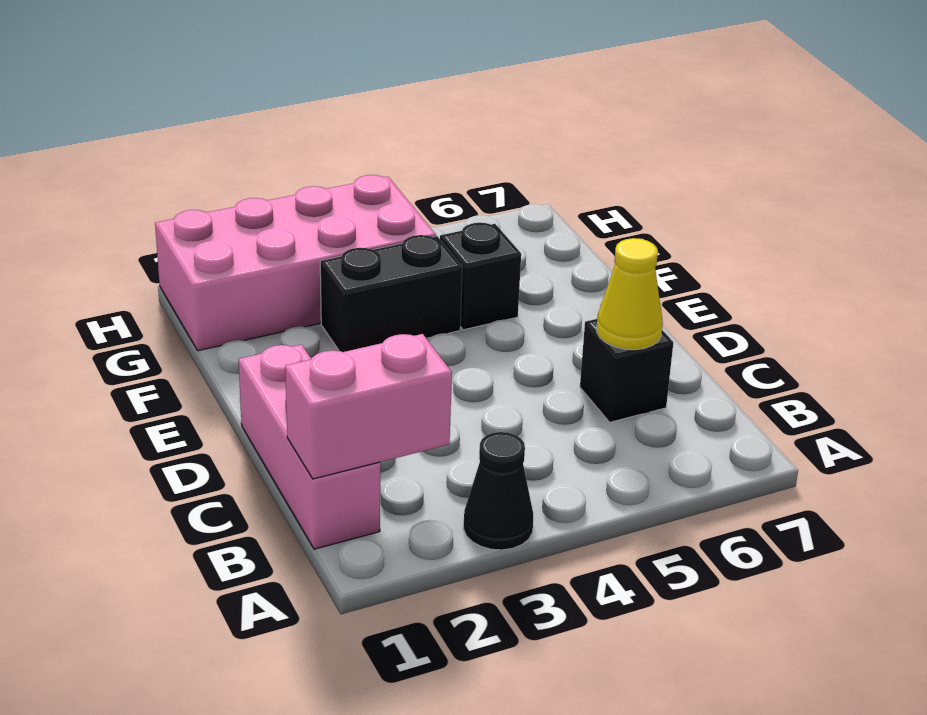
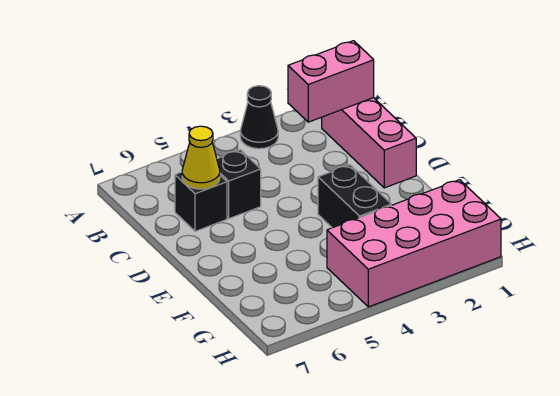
black 1x2 brick [320,235,462,352] -> black 1x2 brick turned to [318,165,391,228]
black 1x1 brick [440,223,521,330] -> black 1x1 brick moved to [217,150,261,219]

